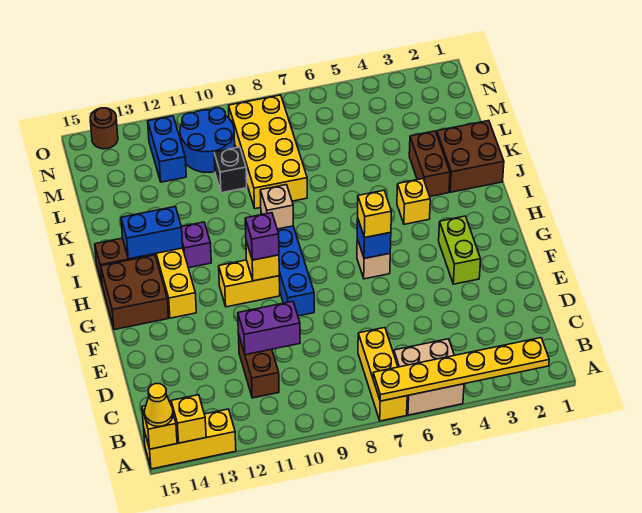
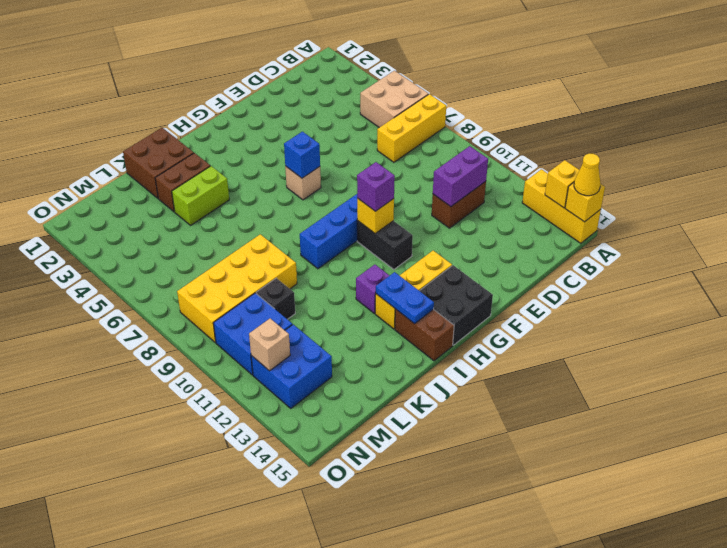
yellow 1x6 plate [373,338,549,401] -> none
purple 1x2 brick [238,301,300,355] -> purple 1x2 brick turned to [433,146,488,207]
lime 1x2 brick [439,216,481,284] -> lime 1x2 brick moved to [172,166,229,225]
yellow 1x1 brick [358,190,392,238] -> none
yellow 1x2 brick [219,260,280,307] -> black 1x2 brick [357,221,413,269]
brown 2x2 brick [101,255,168,330] -> black 2x2 brick [420,265,493,345]
yellow 1x1 brick [397,179,430,224] -> none
tan 1x1 brick [260,185,293,229] -> tan 1x1 brick moved to [249,319,290,371]
blue 1x2 brick [121,207,183,259] -> blue 1x2 plate [376,272,434,324]
blue 2x2 round brick [180,108,235,172] -> blue 2x2 brick [213,293,292,375]
blue 1x2 brick [148,116,186,182] -> blue 2x2 brick [251,325,332,408]
brown 1x1 round brick [90,108,118,149] -> none

